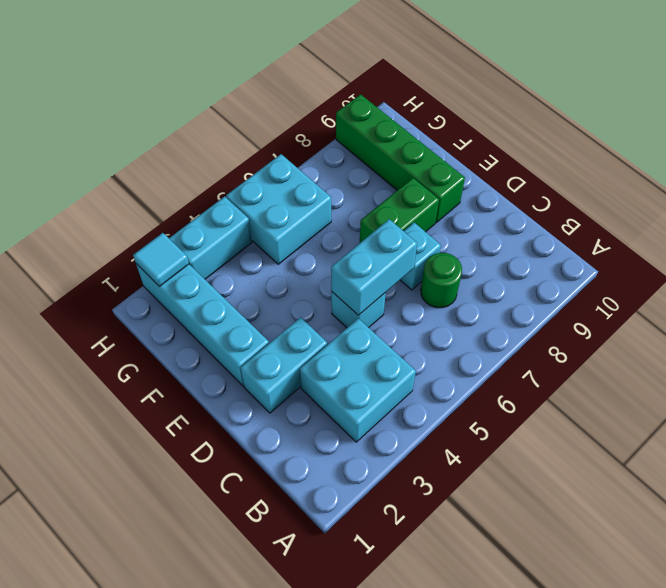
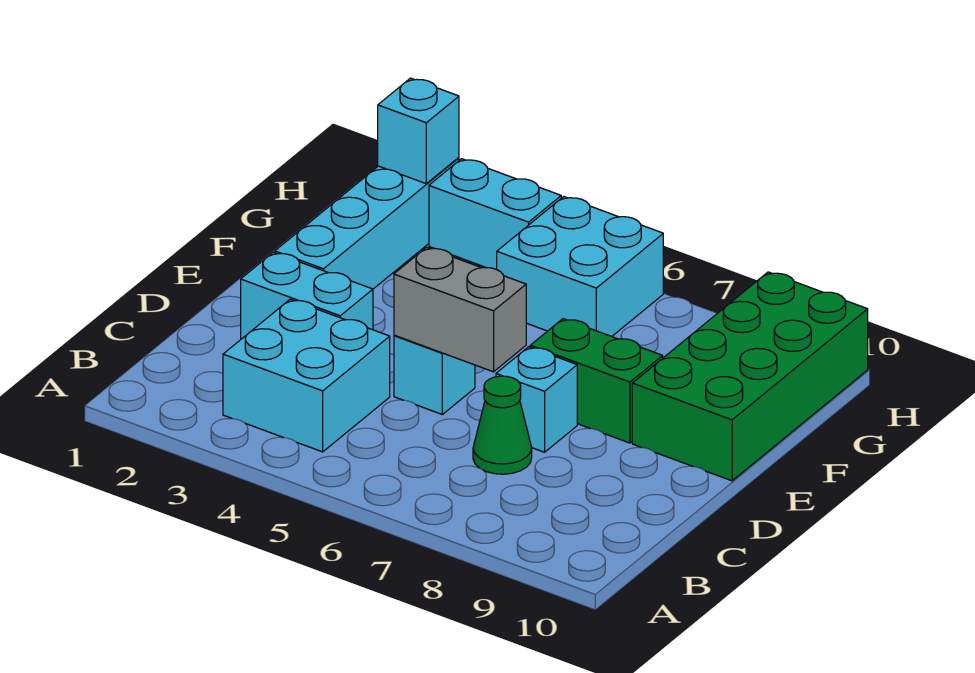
green 1x1 round brick [421,253,462,308] -> green 1x1 cone [473,376,532,474]
cyan 1x2 brick [331,219,417,315] -> grey 1x2 brick [394,247,526,372]
green 1x4 brick [336,94,465,223] -> green 2x4 brick [632,272,868,481]
cyan 1x1 tile [133,233,189,286] -> cyan 1x1 brick [378,78,459,184]

